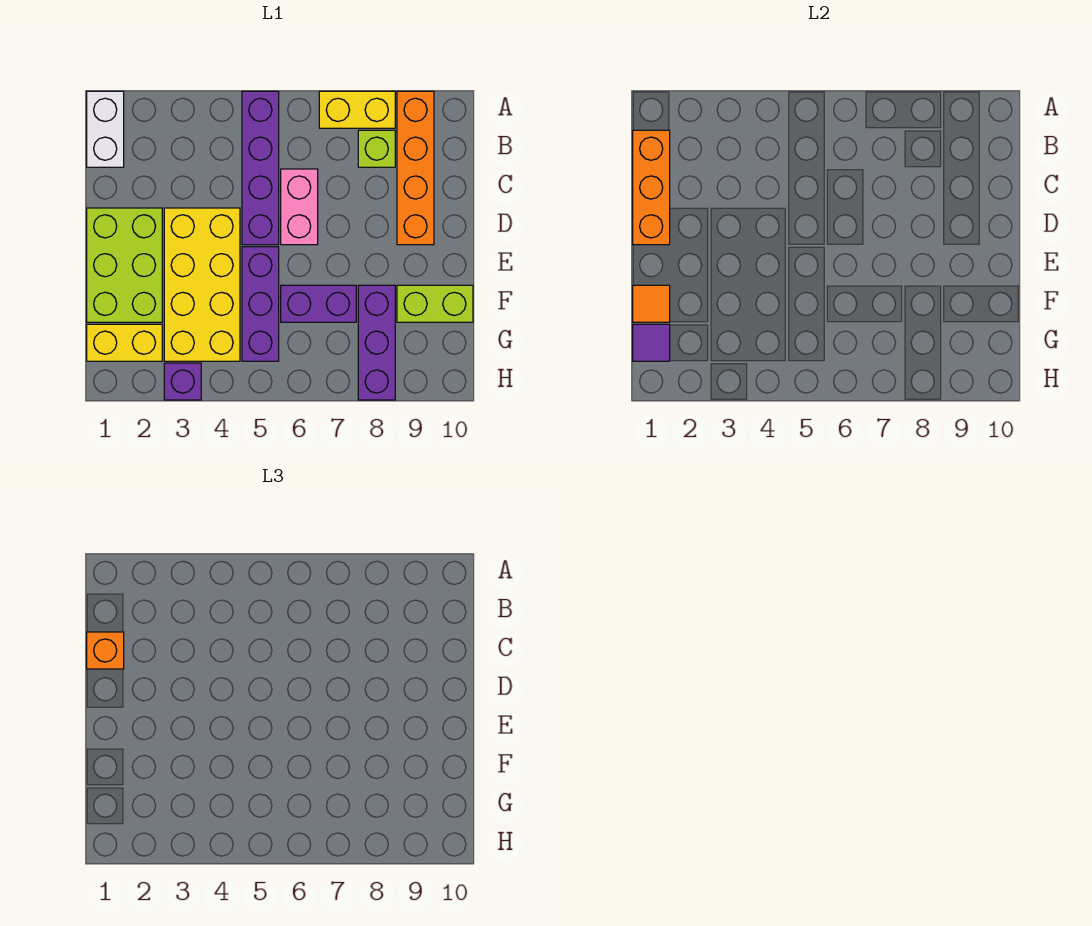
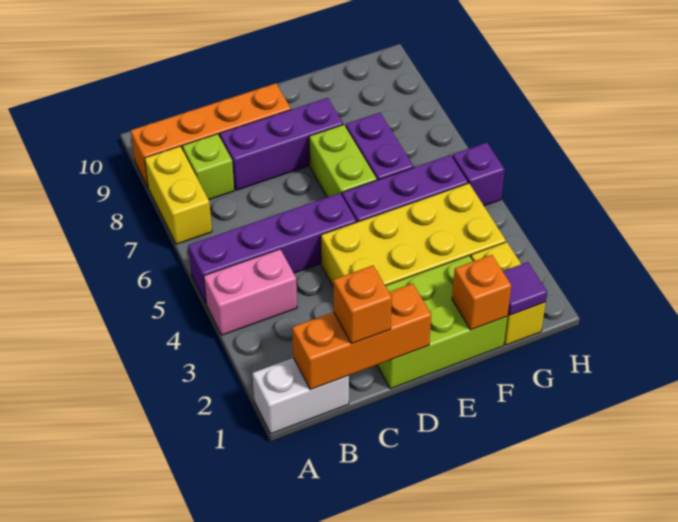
pink 1x2 brick [281,169,318,245] -> pink 1x2 brick moved to [204,249,297,335]
orange 1x1 tile [633,285,670,322] -> orange 1x1 brick [452,255,511,330]
purple 1x3 brick [358,285,395,400] -> purple 1x3 brick moved to [220,98,343,190]
lime 1x2 brick [397,285,473,322] -> lime 1x2 brick moved to [309,125,377,197]
purple 1x1 brick [164,363,201,400] -> purple 1x1 brick moved to [453,143,505,206]

